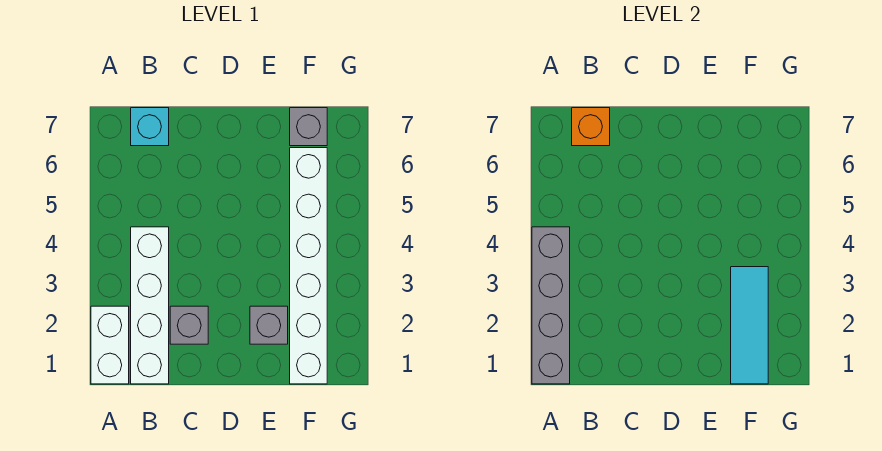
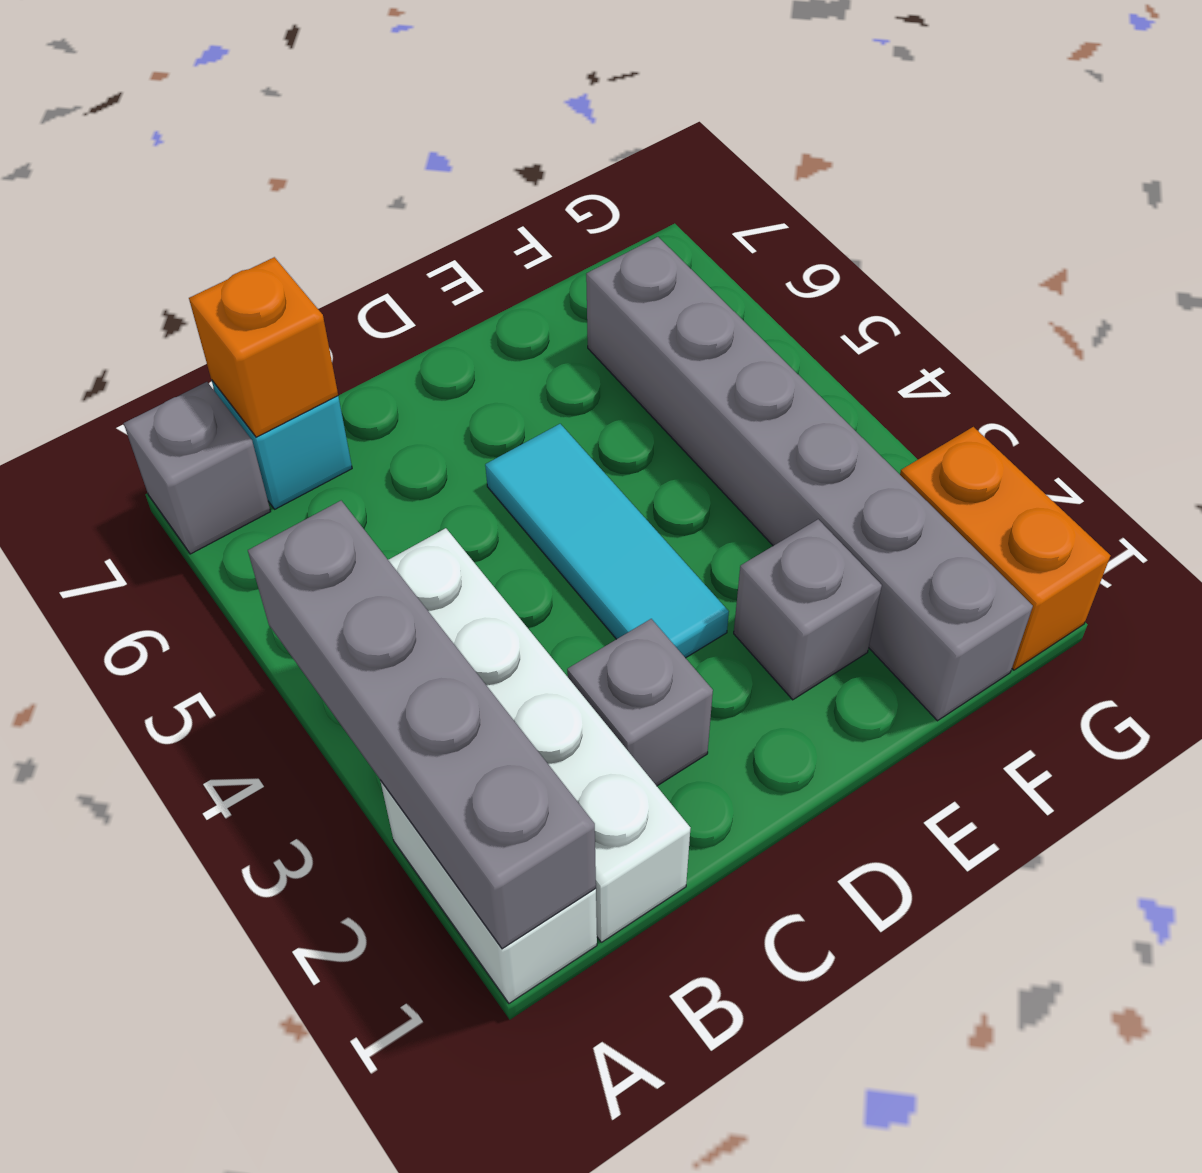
white 1x6 brick [290,148,327,384] -> grey 1x6 brick [586,237,1033,721]
cyan 1x3 tile [731,267,768,384] -> cyan 1x3 tile moved to [485,424,729,658]
grey 1x1 brick [290,108,327,146] -> grey 1x1 brick moved to [124,382,271,554]
none -> orange 1x2 brick [900,427,1110,670]

